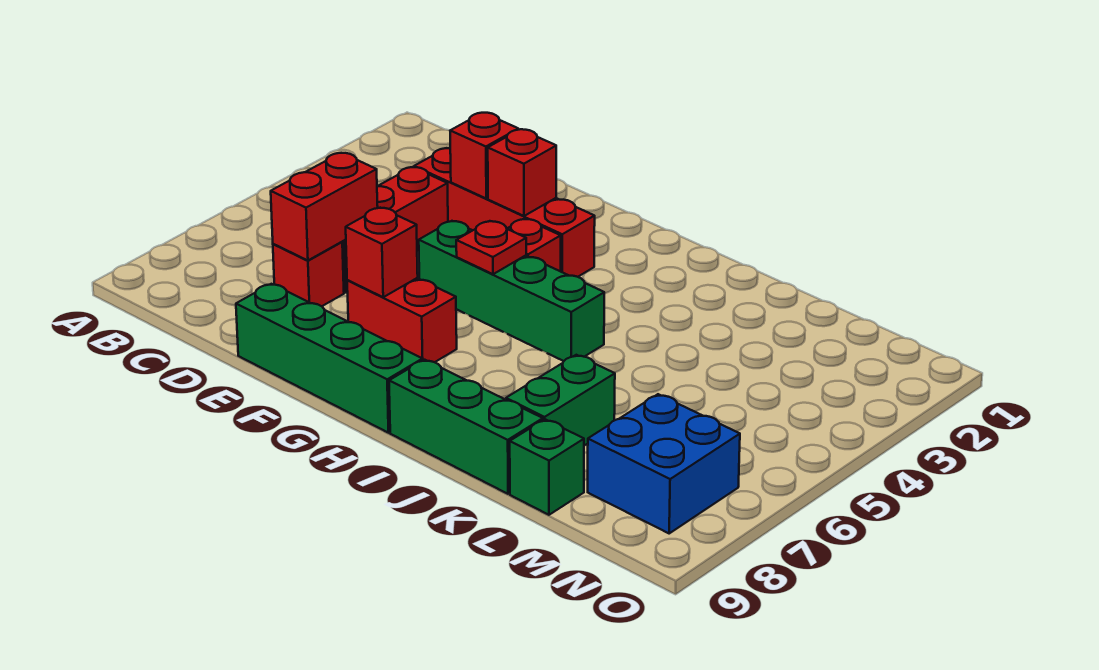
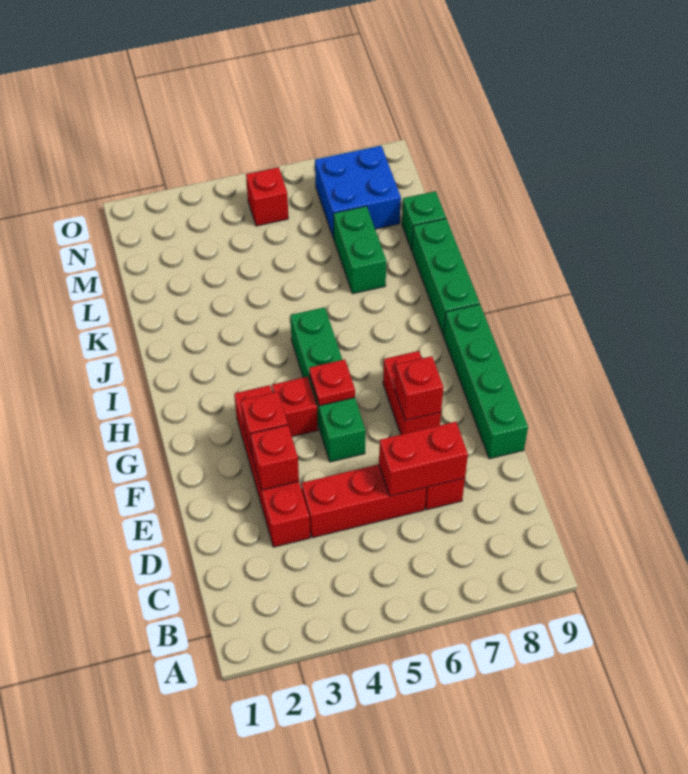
green 1x2 brick [506,355,615,446] -> green 1x2 brick turned to [334,206,386,294]
none -> red 1x1 brick [246,167,288,226]

